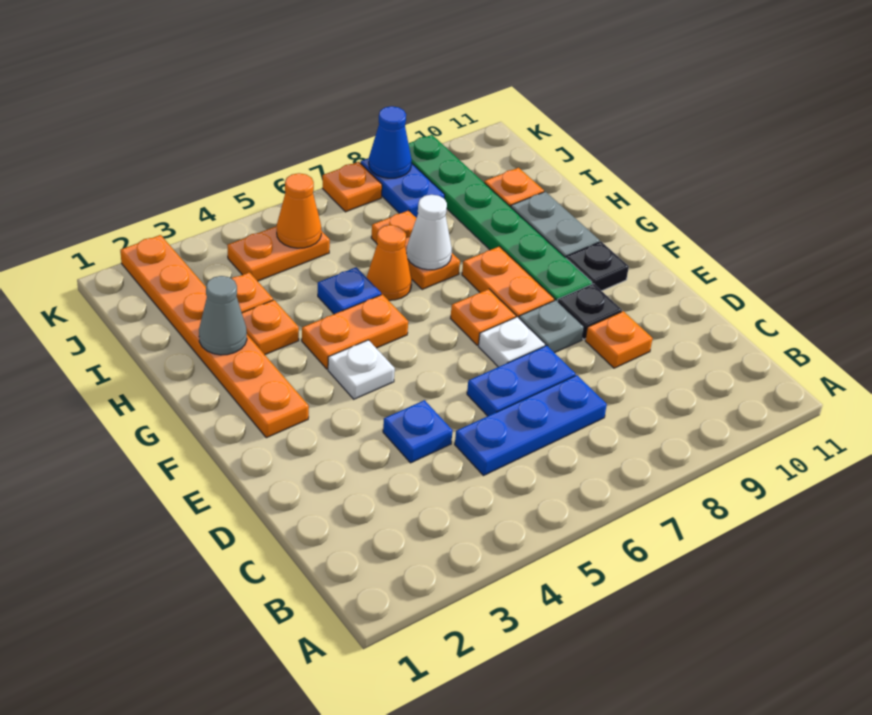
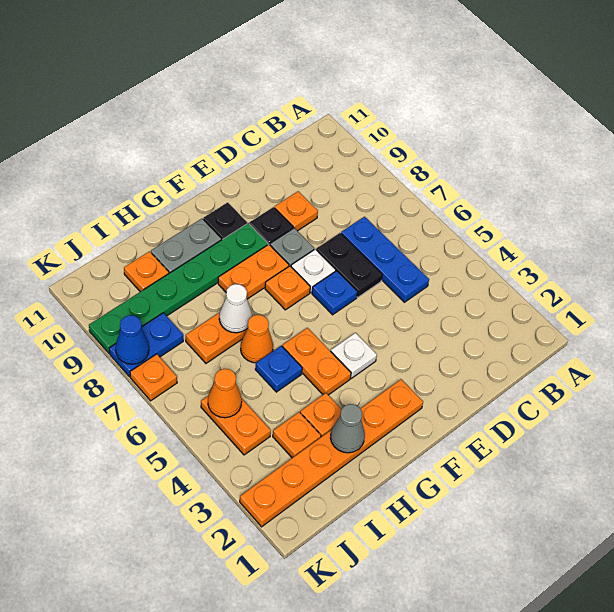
blue 1x1 plate [383,400,453,463] -> blue 1x1 plate moved to [312,271,357,315]
blue 1x2 plate [467,346,576,416] -> black 1x2 plate [316,233,382,297]

